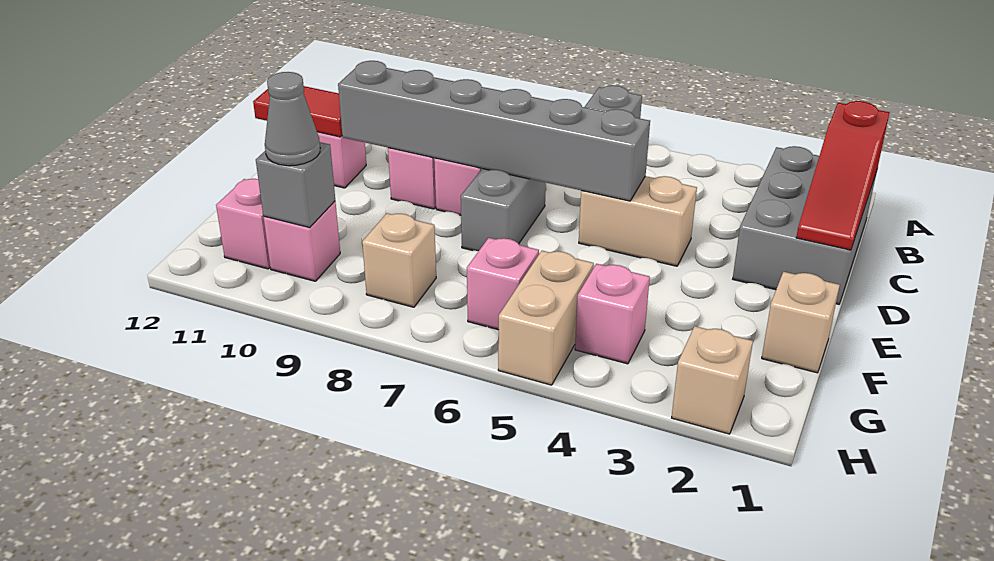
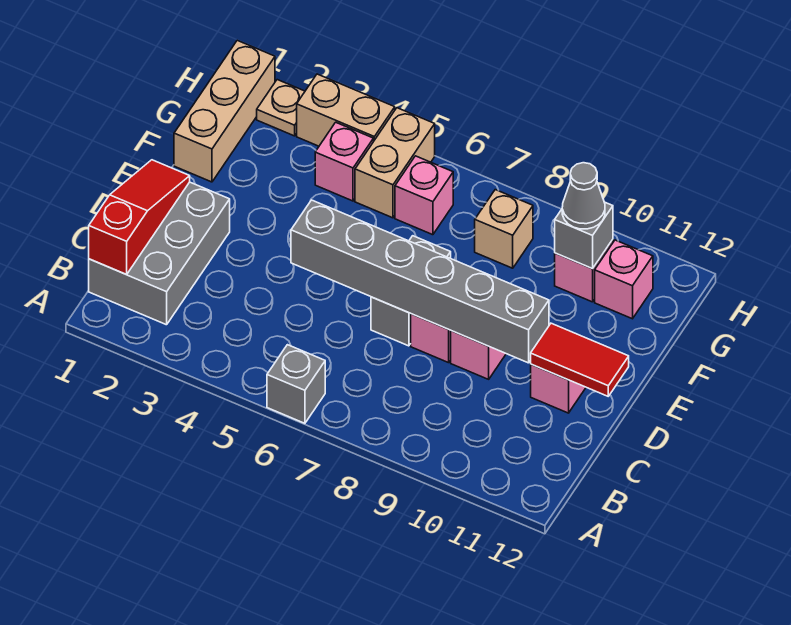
tan 1x2 brick [579,176,697,266] -> tan 1x2 brick moved to [297,74,395,146]
tan 1x1 brick [762,272,840,373] -> tan 1x3 brick [174,40,275,182]
tan 1x1 brick [672,326,753,434] -> tan 1x1 plate [257,80,305,136]

